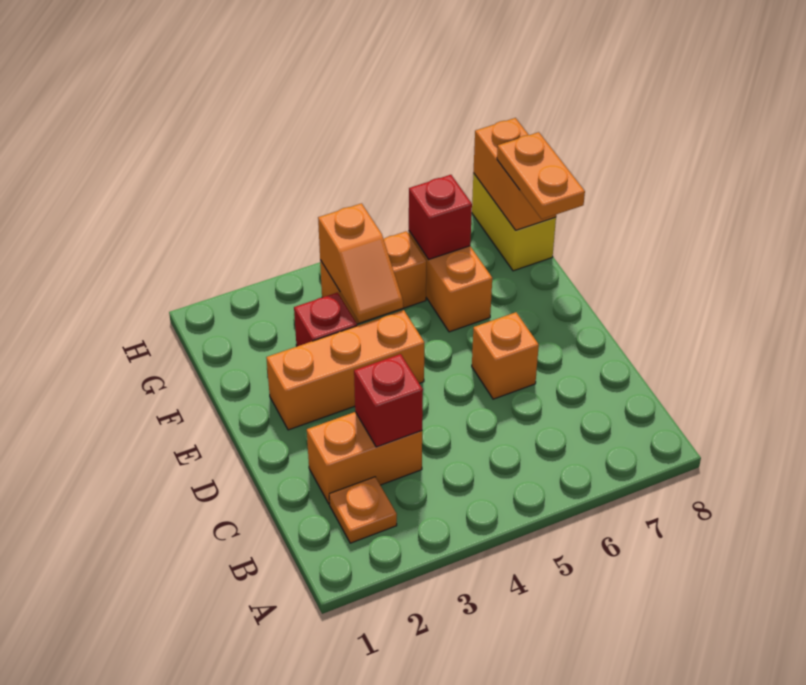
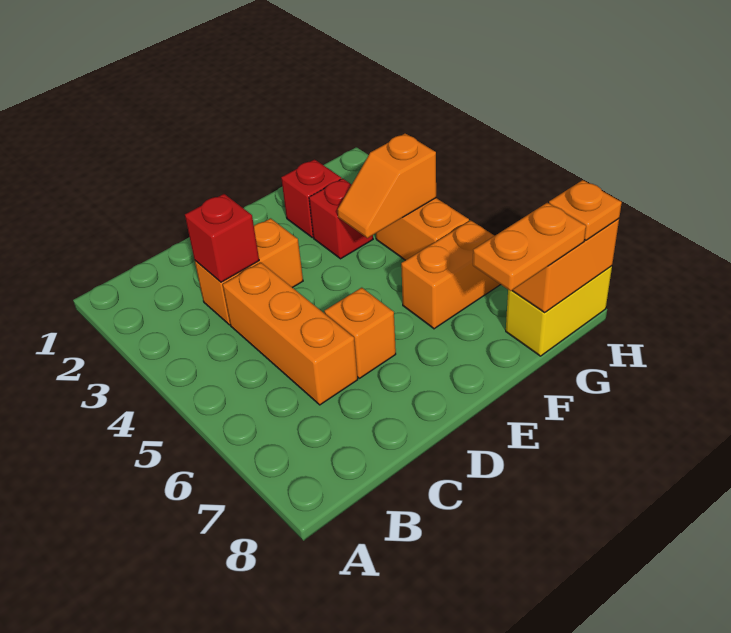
orange 1x1 plate [329,477,397,543] -> orange 1x1 plate moved to [549,180,622,240]
orange 1x2 brick [307,412,422,504] -> orange 1x2 brick turned to [195,218,303,325]
orange 1x3 brick [266,310,424,430] -> orange 1x3 brick moved to [223,262,358,405]
red 1x1 brick [409,175,472,259] -> red 1x1 brick moved to [281,160,341,238]

